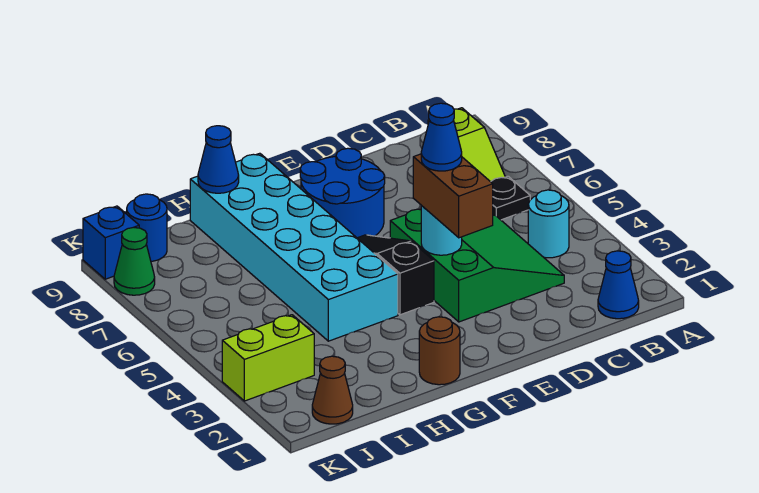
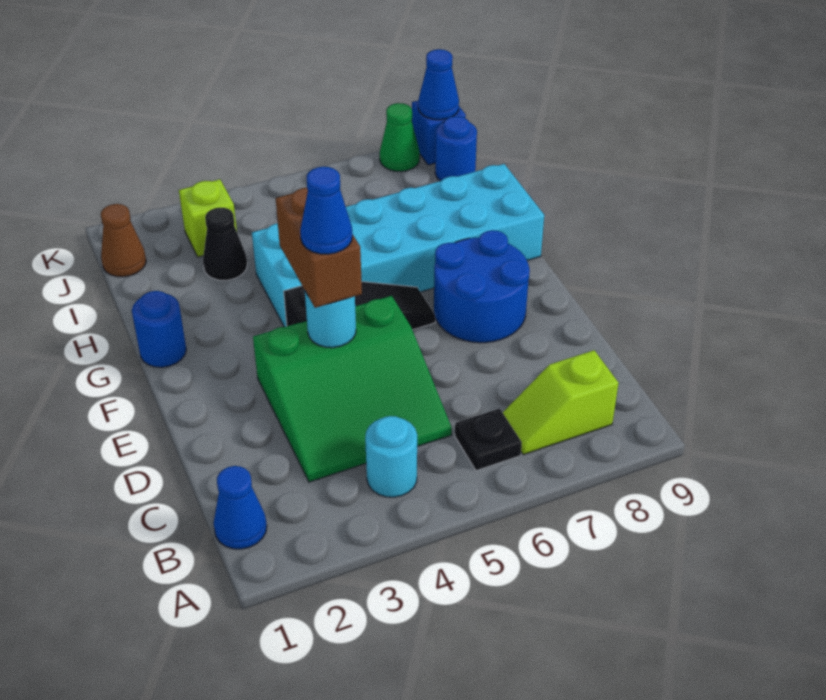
brown 1x2 brick [413,154,493,238] -> brown 1x2 brick turned to [276,188,362,308]
brown 1x1 round brick [419,317,460,385] -> blue 1x1 round brick [132,291,186,367]
blue 1x1 cone [198,126,239,193] -> blue 1x1 cone moved to [418,49,459,120]
none -> black 1x1 cone [203,208,247,280]
lime 1x2 brick [222,315,314,401] -> lime 1x1 brick [179,179,237,257]

